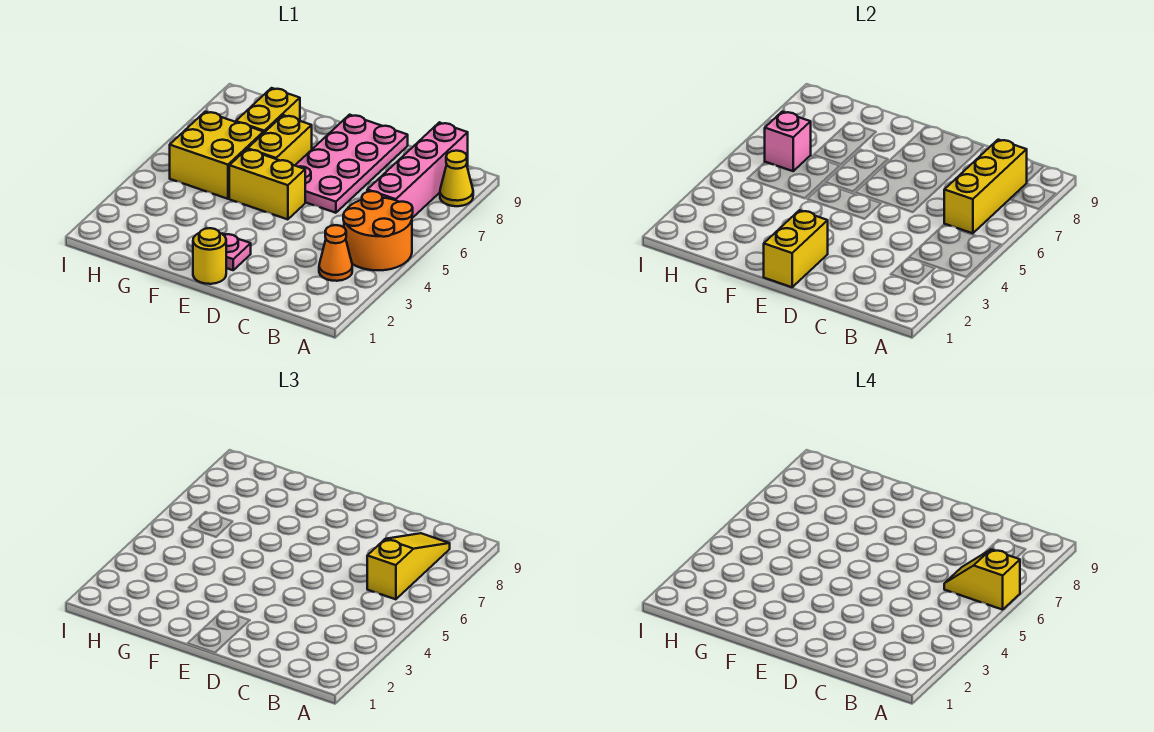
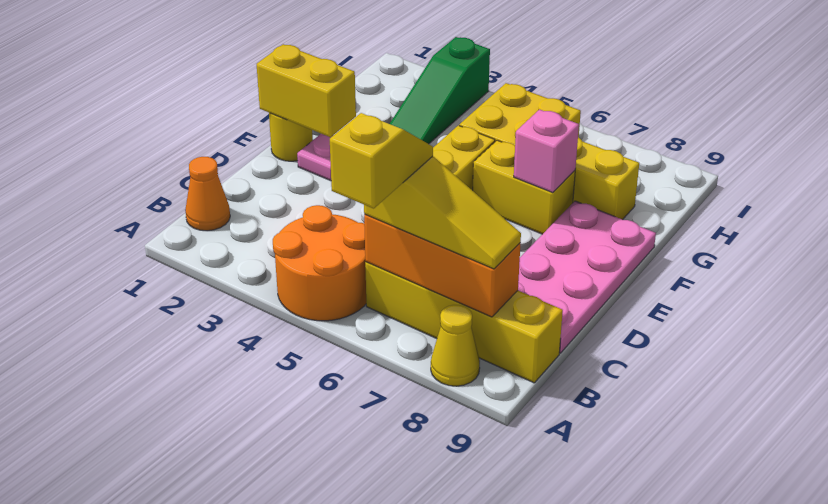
orange 1x1 cone [319,225,352,281] -> orange 1x1 cone moved to [185,157,230,231]
pink 1x4 brick [367,122,468,218] -> yellow 1x4 brick [365,262,563,383]
yellow 1x3 brick [944,140,1027,233] -> orange 1x3 brick [364,215,520,317]
pink 2x4 plate [295,115,408,213] -> pink 2x4 plate turned to [518,201,656,353]
none -> green 1x3 slope [390,37,490,144]
pink 1x1 brick [765,112,811,171] -> pink 1x1 brick moved to [514,109,579,192]

